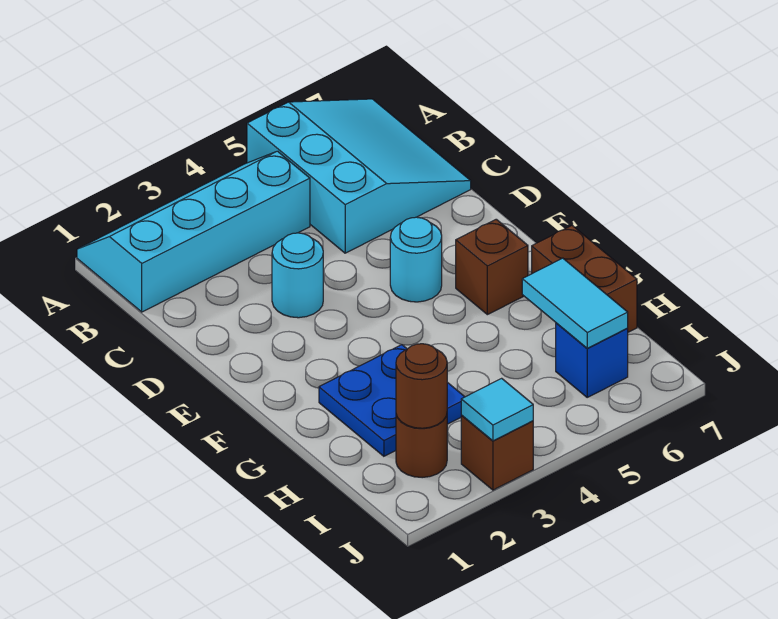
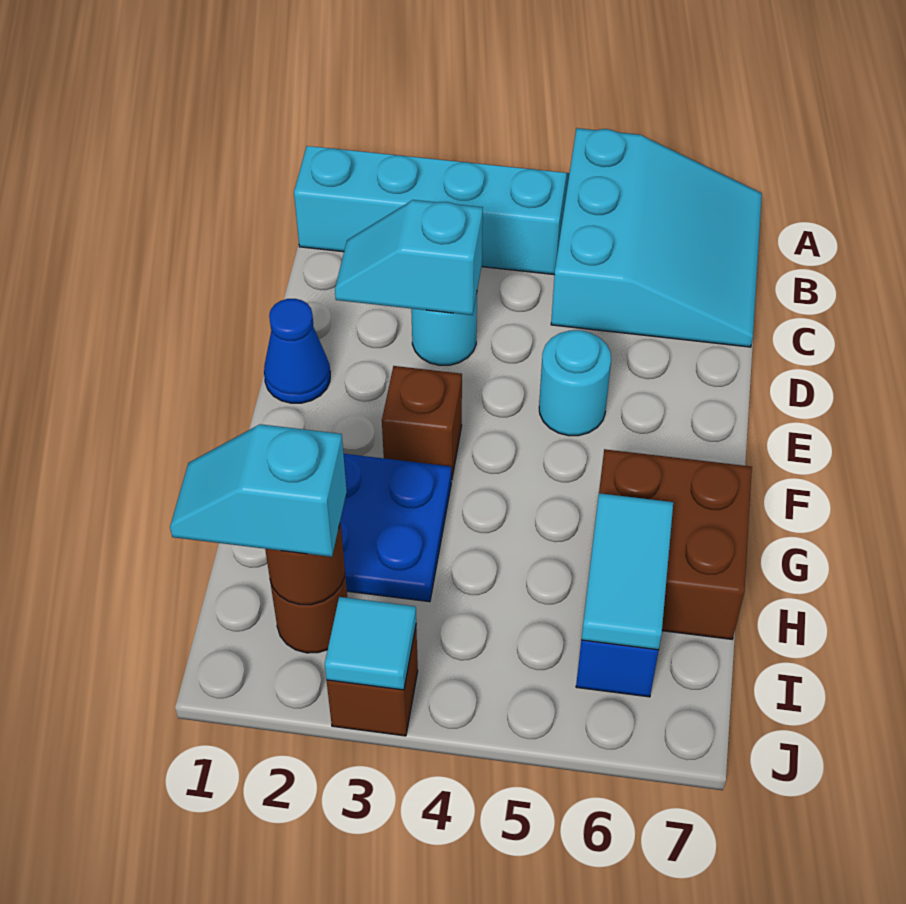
none -> cyan 1x2 slope [335,200,483,315]
none -> blue 1x1 cone [264,299,330,403]
brown 1x1 brick [456,219,528,315] -> brown 1x1 brick moved to [382,366,462,480]
brown 1x2 brick [532,226,637,332] -> brown 2x2 brick [599,449,752,639]
none -> cyan 1x2 slope [170,424,347,557]

